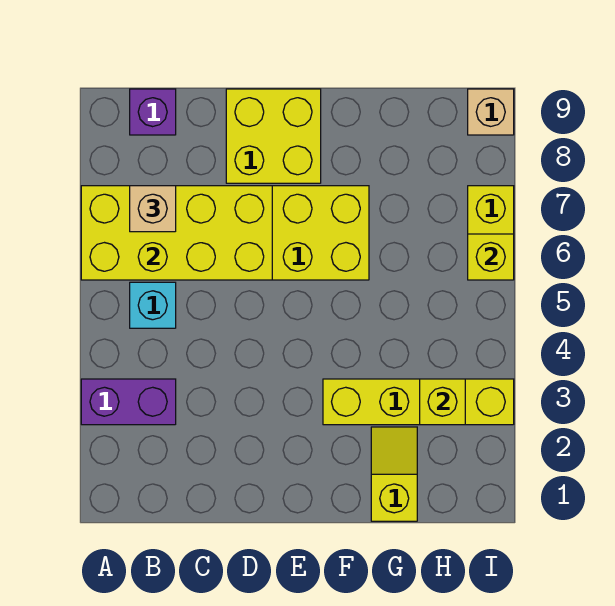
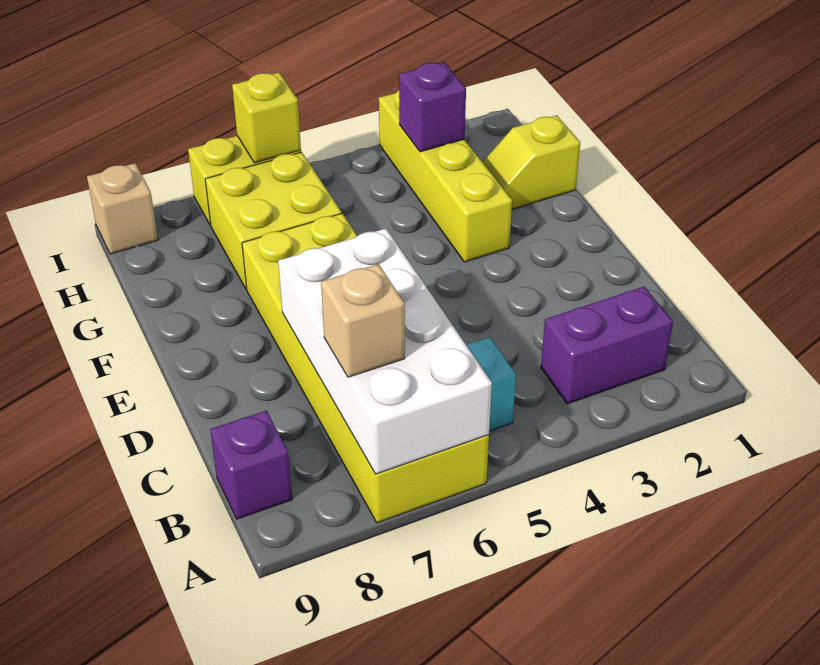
purple 1x2 brick [81,379,176,425] -> purple 1x2 brick turned to [541,287,673,404]
yellow 2x4 brick [81,186,272,280] -> white 2x4 brick [278,228,492,474]
yellow 2x2 brick [226,89,321,183] -> yellow 2x2 brick moved to [205,152,341,289]
yellow 1x1 brick [420,379,465,425] -> purple 1x1 brick [399,62,466,152]

